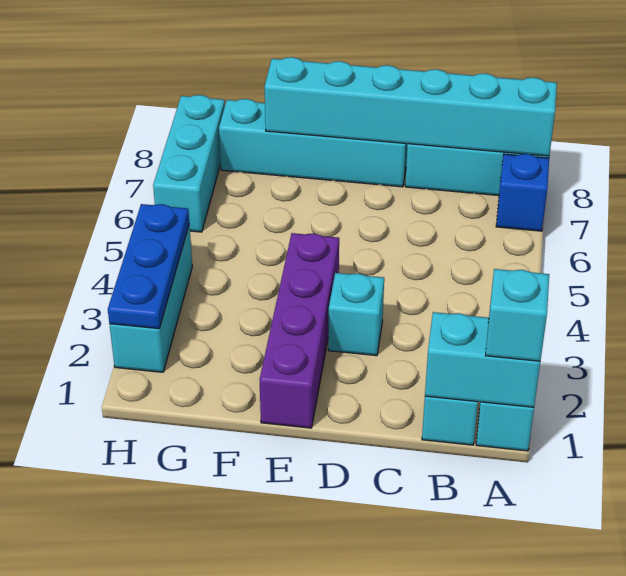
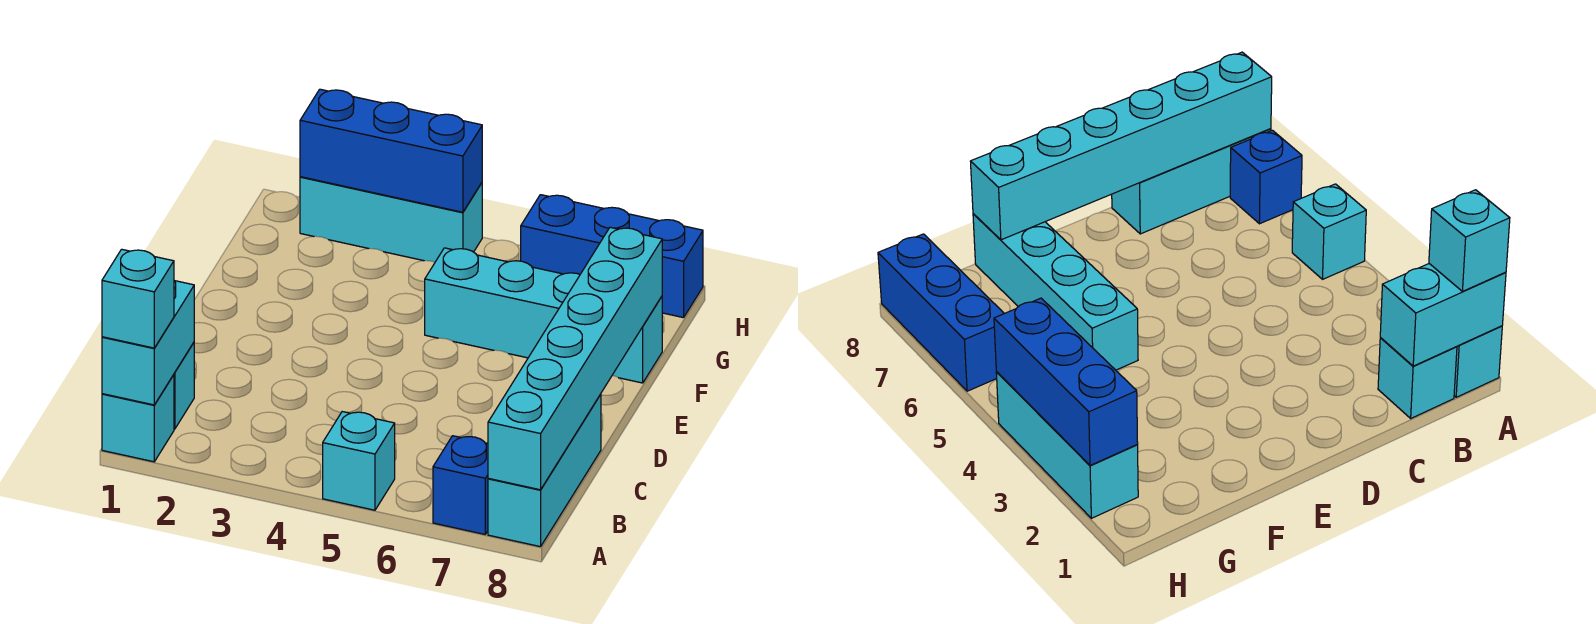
cyan 1x1 brick [328,273,384,356] -> cyan 1x1 brick moved to [323,412,395,510]
cyan 1x4 brick [219,99,407,187] -> cyan 1x4 brick turned to [425,248,662,383]
purple 1x4 brick [259,233,339,428] -> none
blue 1x3 plate [108,204,189,329] -> blue 1x3 brick [300,89,482,212]
cyan 1x3 brick [153,95,225,232] -> blue 1x3 brick [521,195,703,318]

